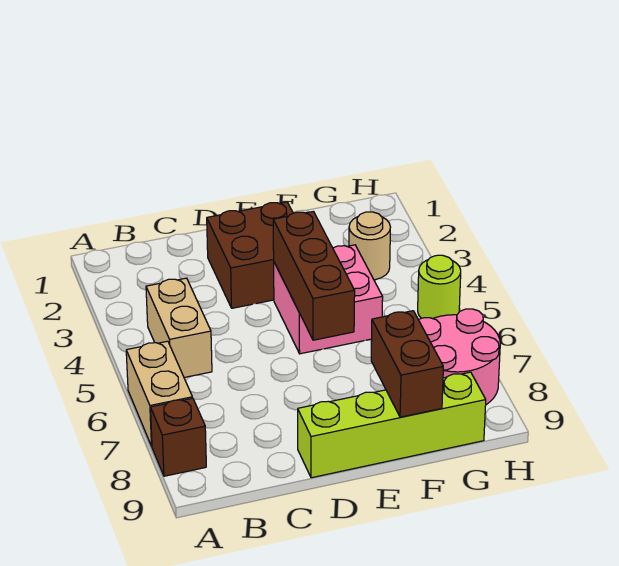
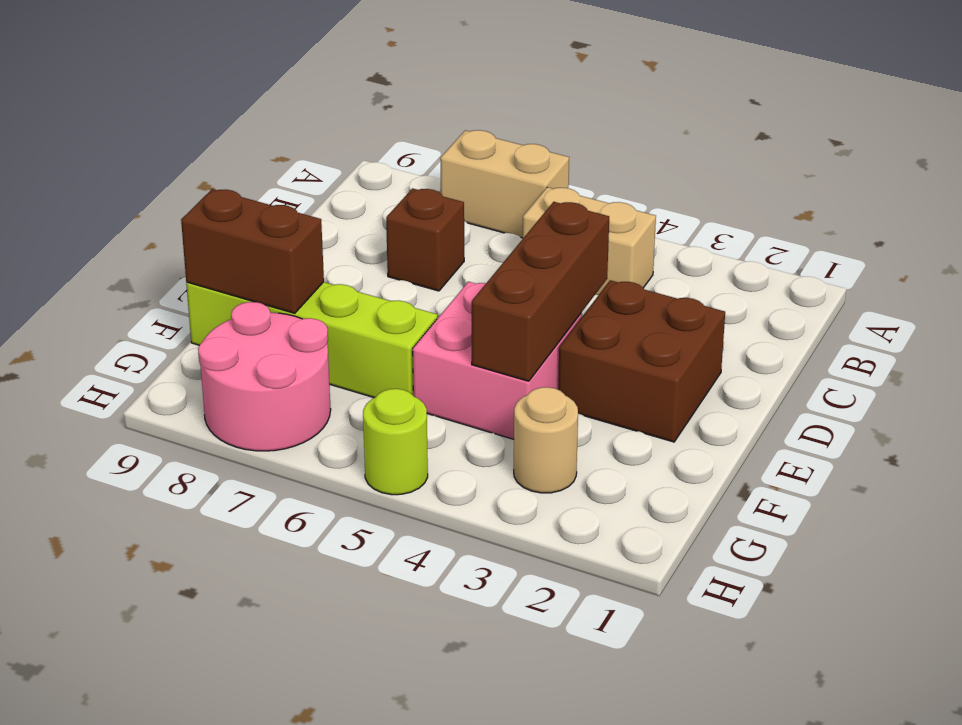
brown 1x1 brick [150,398,206,476] -> brown 1x1 brick moved to [386,188,464,291]
lime 1x4 brick [298,372,486,478] -> lime 1x4 brick turned to [186,282,438,398]
brown 1x3 brick [273,211,355,340] -> brown 1x3 brick turned to [472,202,609,381]

